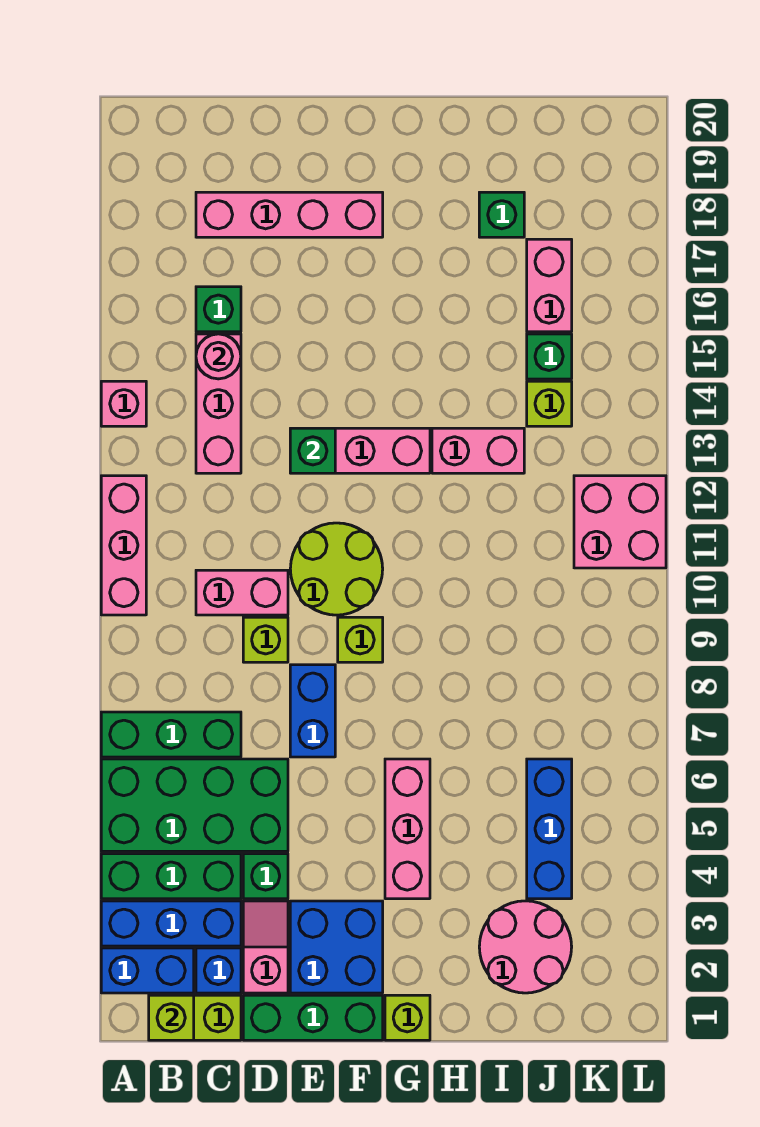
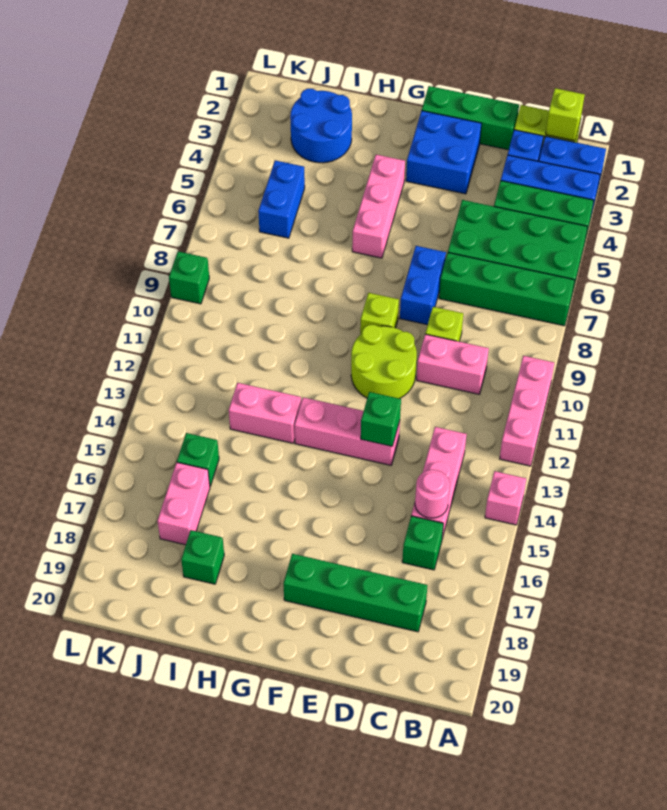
green 1x3 brick [101,712,241,757] -> green 1x4 brick [439,253,574,326]
pink 1x4 brick [196,192,383,237] -> green 1x4 brick [283,554,427,632]
pink 1x2 slope [243,901,288,993] -> none
green 1x1 brick [243,854,288,899] -> green 1x1 brick moved to [169,251,209,304]
lime 1x1 brick [385,995,430,1040] -> none
pink 2x2 round brick [479,901,572,993] -> blue 2x2 round brick [290,89,352,163]
blue 1x3 brick [527,759,572,899] -> blue 1x2 brick [258,160,305,238]
lime 1x1 brick [527,381,572,426] -> none
pink 2x2 brick [574,476,666,568] -> none

